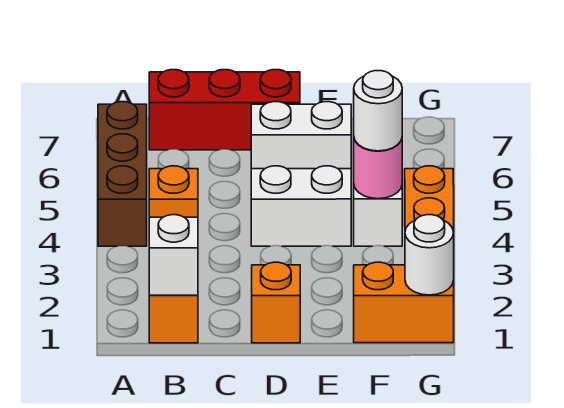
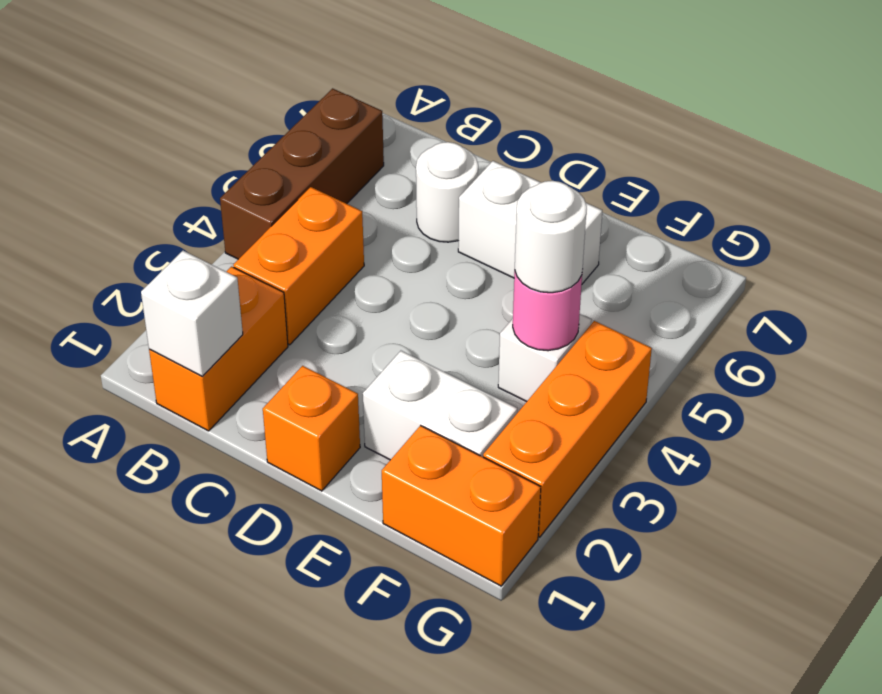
orange 1x1 brick [149,166,198,217] -> orange 1x2 brick [233,187,364,345]
red 1x3 brick [149,70,300,150] -> none
white 1x2 brick [251,166,351,246] -> white 1x2 brick moved to [363,351,517,460]
white 1x1 round brick [405,215,454,295] -> white 1x1 round brick moved to [416,142,478,242]

